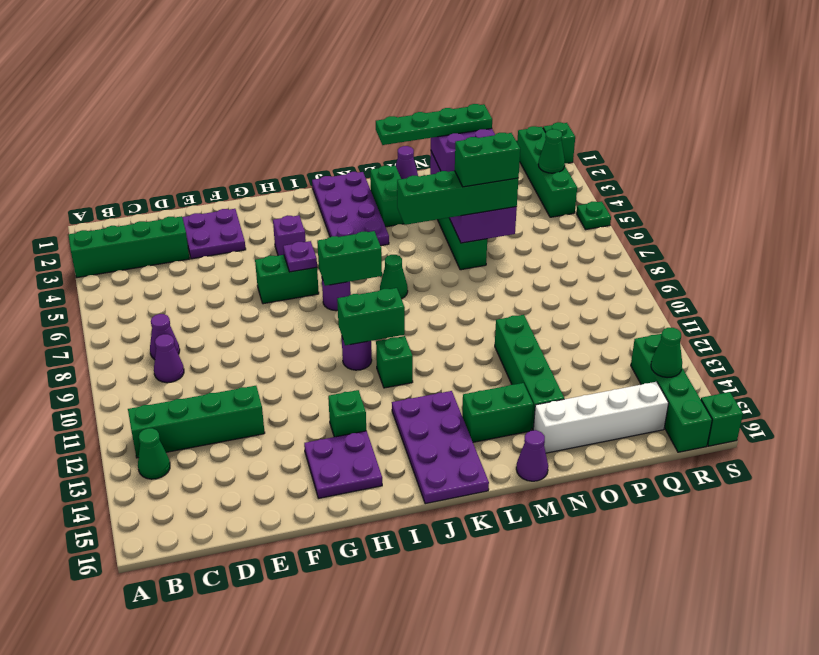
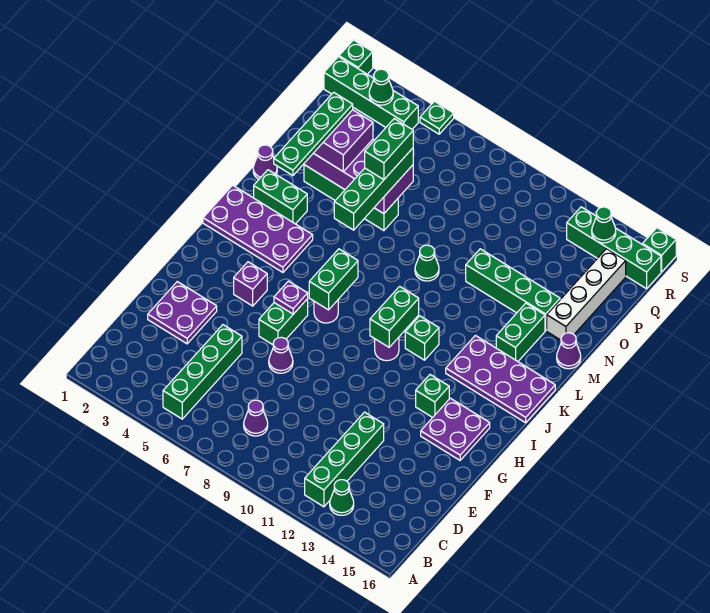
green 1x4 brick [69,216,189,278] -> green 1x4 brick moved to [163,325,242,419]
purple 1x1 cone [154,334,184,383] -> purple 1x1 cone moved to [269,337,293,373]
green 1x1 cone [380,255,408,299] -> green 1x1 cone moved to [415,245,439,281]

